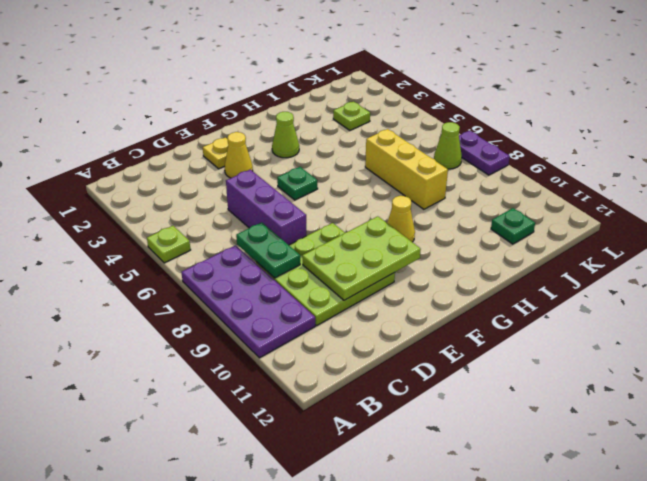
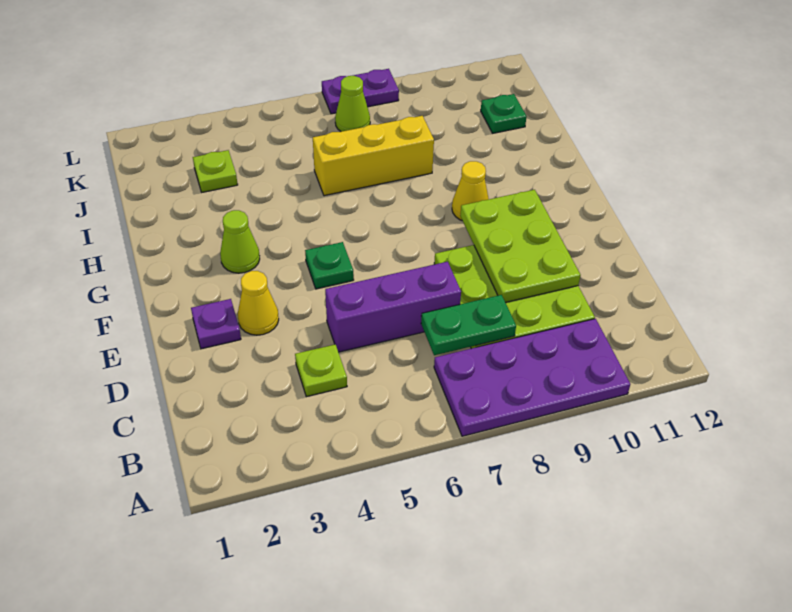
lime 1x1 plate [147,226,191,263] -> lime 1x1 plate moved to [295,345,347,397]
yellow 1x1 plate [203,137,228,169] -> purple 1x1 plate [191,299,241,349]

